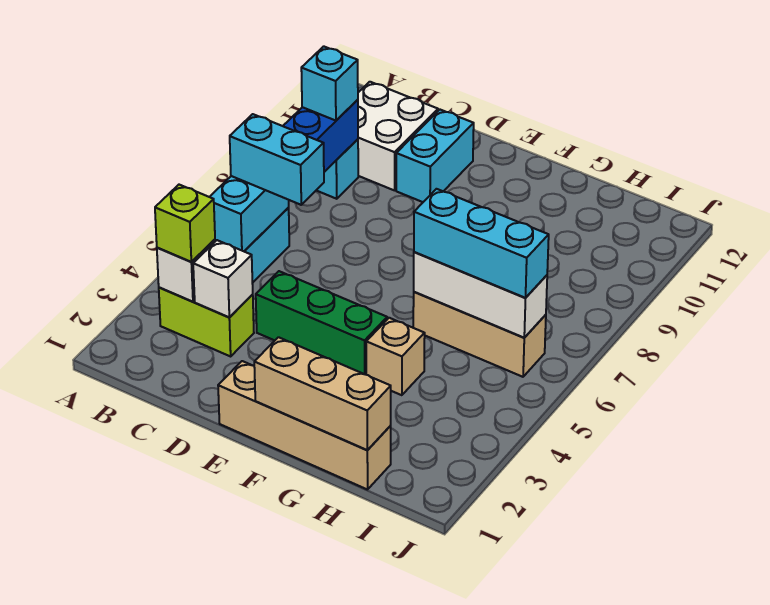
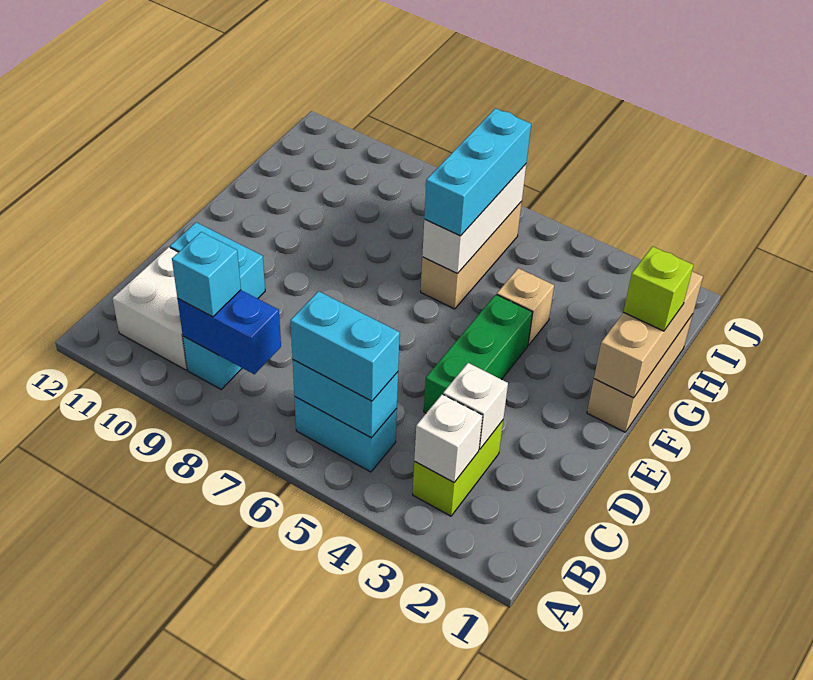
lime 1x1 brick [155,185,215,262] -> lime 1x1 brick moved to [624,246,693,331]
cyan 1x2 brick [230,114,324,205] -> cyan 1x2 brick turned to [290,291,400,401]
tan 1x4 brick [218,361,391,490] -> tan 1x3 brick [587,314,693,432]

